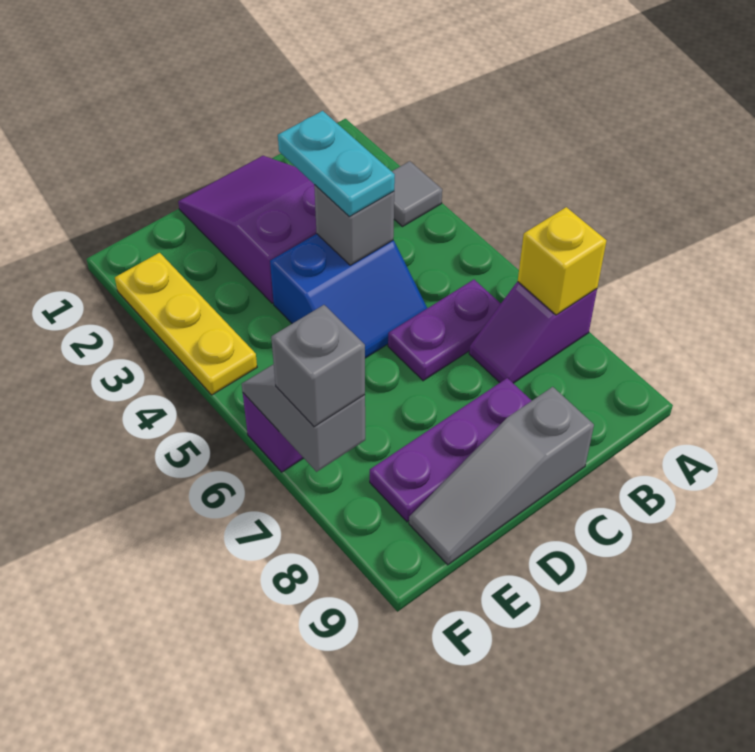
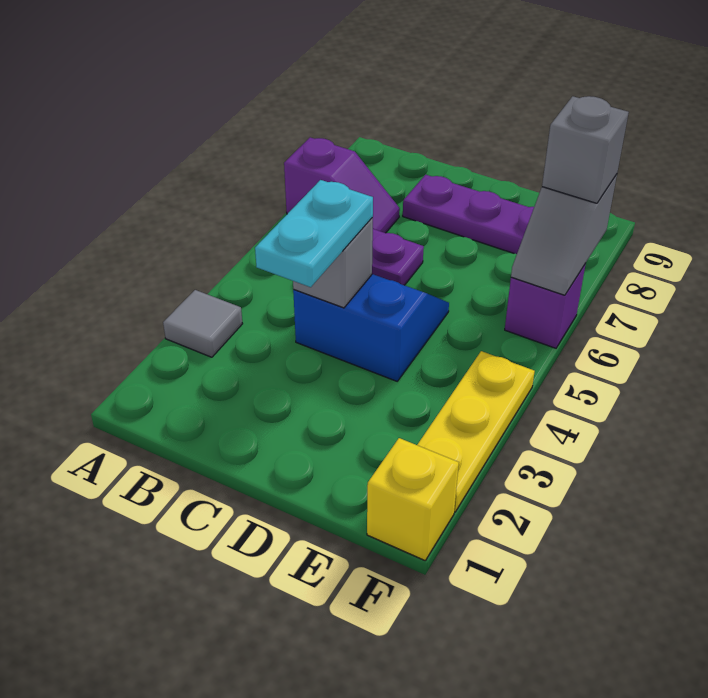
yellow 1x1 brick [518,207,606,315] -> yellow 1x1 brick moved to [367,438,459,560]
purple 2x3 slope [178,156,317,303] -> none
grey 1x3 slope [409,387,594,565] -> none

